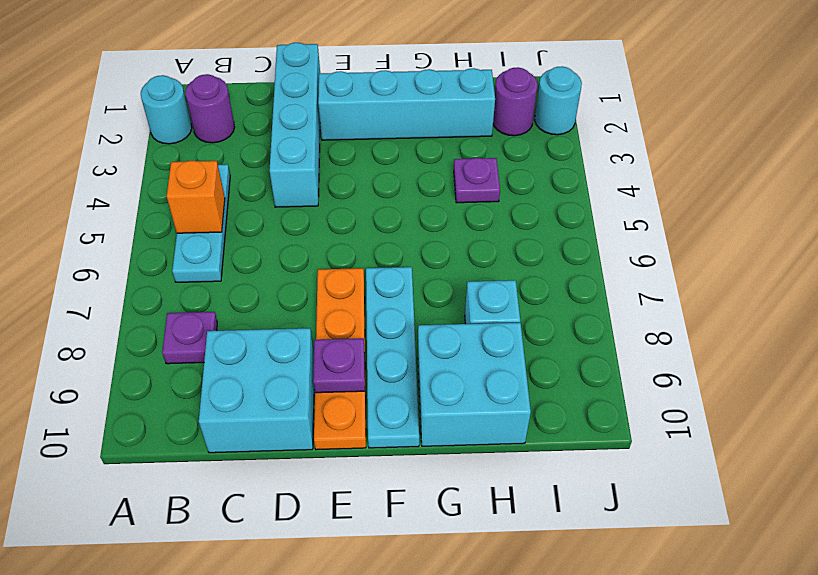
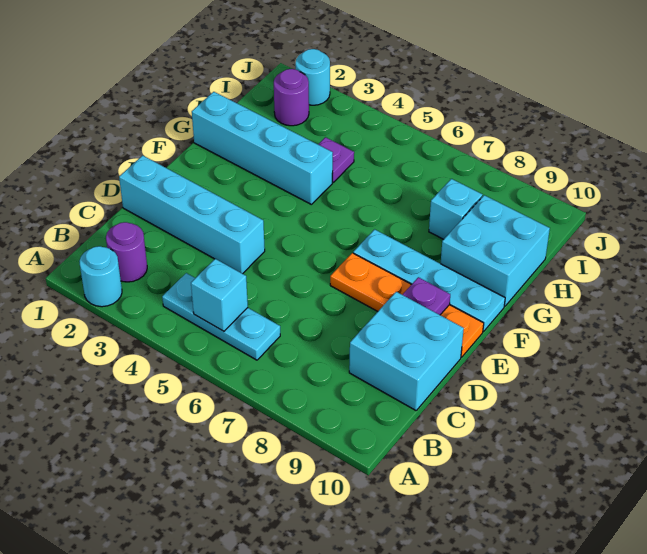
orange 1x1 brick [166,161,225,233] -> cyan 1x1 brick [191,259,248,331]
purple 1x1 plate [162,312,217,364] -> none
cyan 1x4 brick [318,68,495,140] -> cyan 1x4 brick turned to [192,92,333,204]

